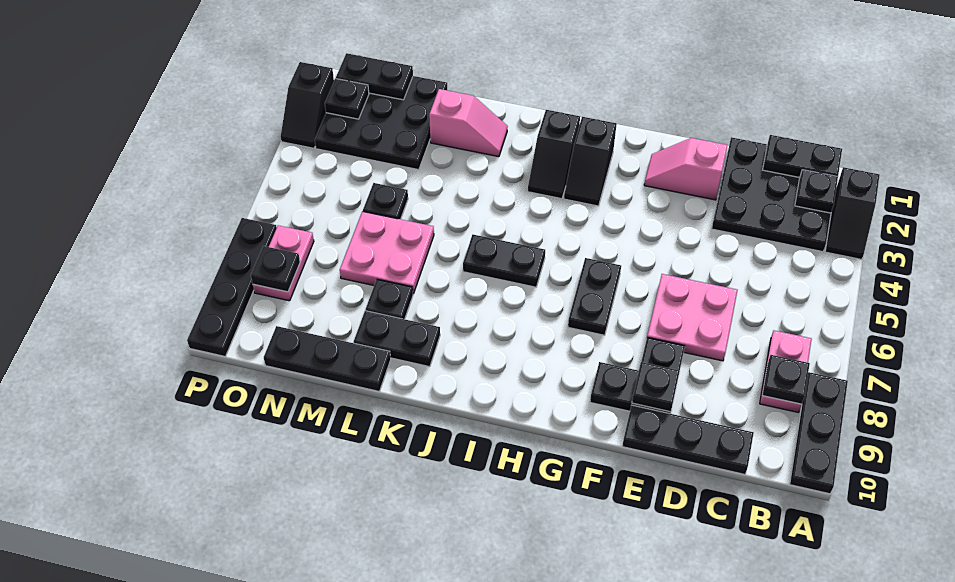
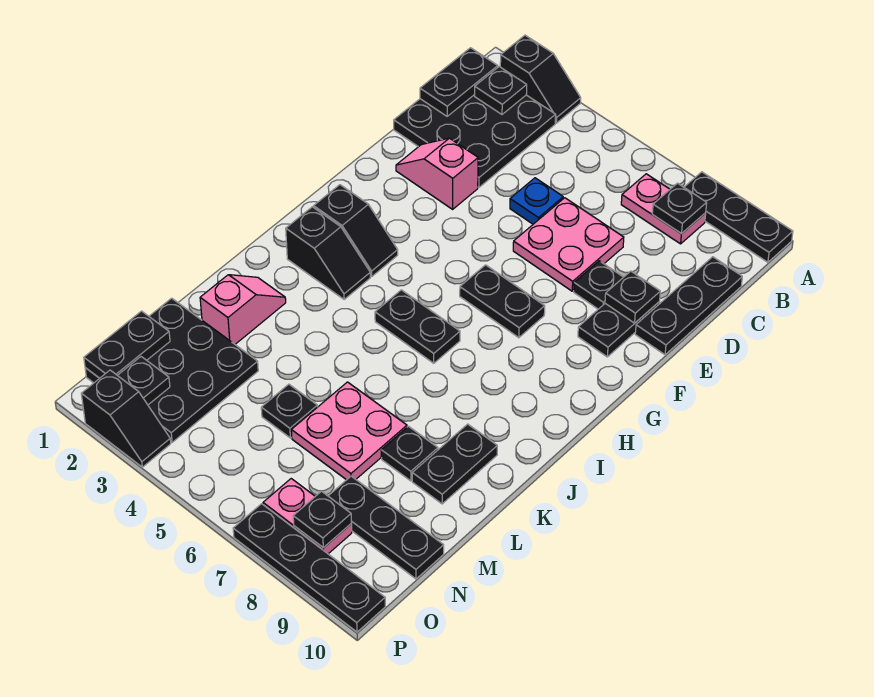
none -> blue 1x1 plate [510,178,563,224]
pink 1x2 slope [644,138,728,200] -> pink 1x2 slope turned to [396,138,478,209]
black 1x2 plate [463,235,545,287] -> black 1x2 plate turned to [375,290,460,363]
black 1x3 plate [264,326,391,391] -> black 1x3 plate turned to [329,476,444,579]

